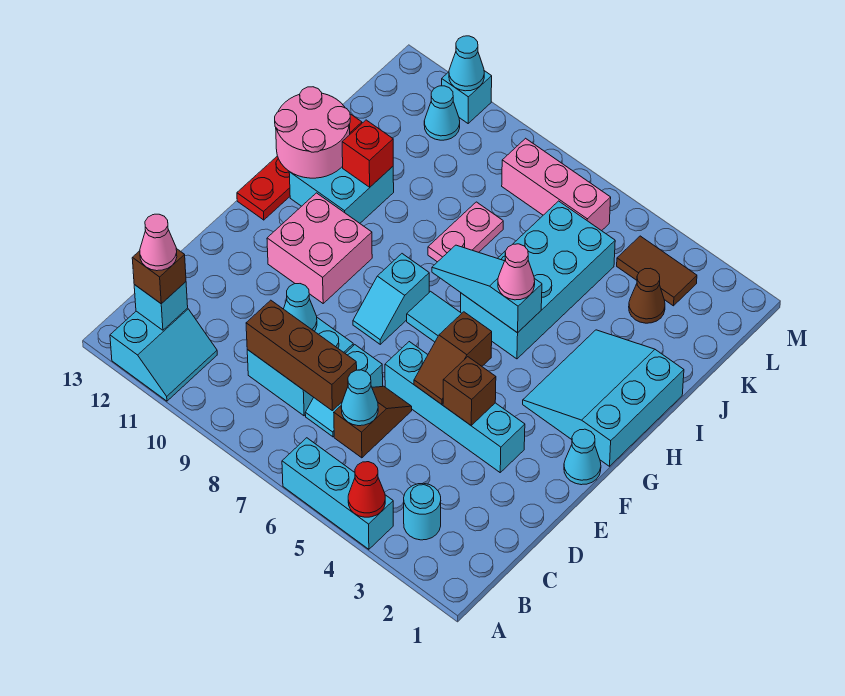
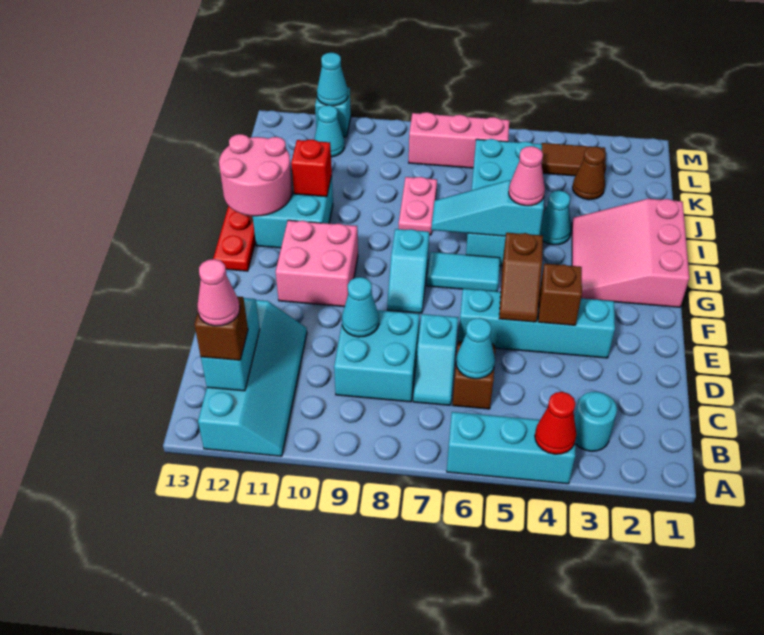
cyan 2x2 slope [110,308,217,401] -> cyan 2x4 slope [198,300,307,456]
cyan 1x1 brick [134,282,188,330] -> cyan 1x2 brick [201,298,260,391]
brown 1x3 brick [246,300,357,411] -> none
cyan 1x1 cone [564,429,601,485] -> cyan 1x1 cone moved to [540,191,571,245]
cyan 3x3 slope [523,330,684,466] -> pink 3x3 slope [572,199,689,307]

